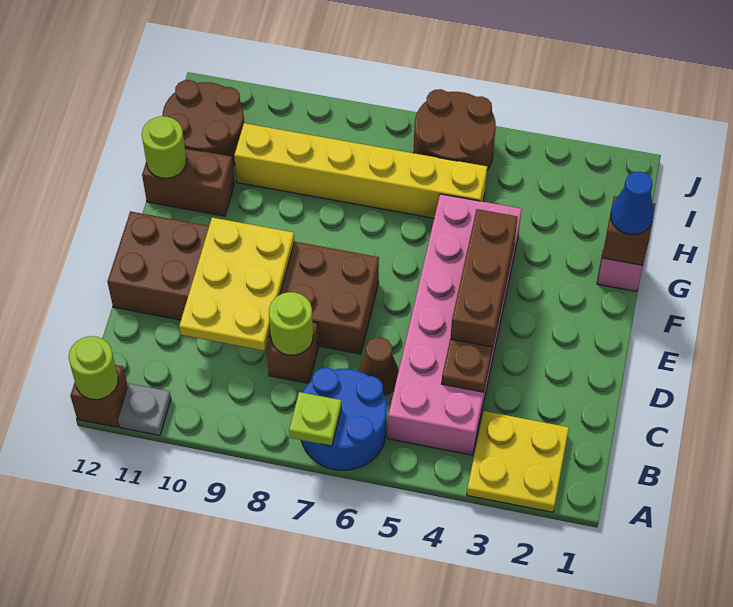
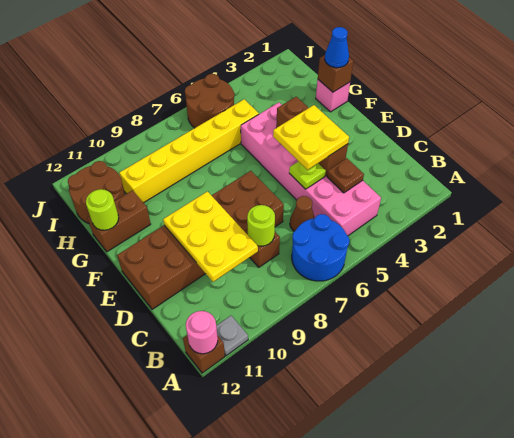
yellow 2x2 plate [467,411,569,512] -> yellow 2x2 plate moved to [273,105,349,170]
lime 1x1 plate [289,392,341,446] -> lime 1x1 plate moved to [289,161,326,189]
lime 1x1 round brick [69,336,118,400] -> pink 1x1 round brick [186,311,218,354]

